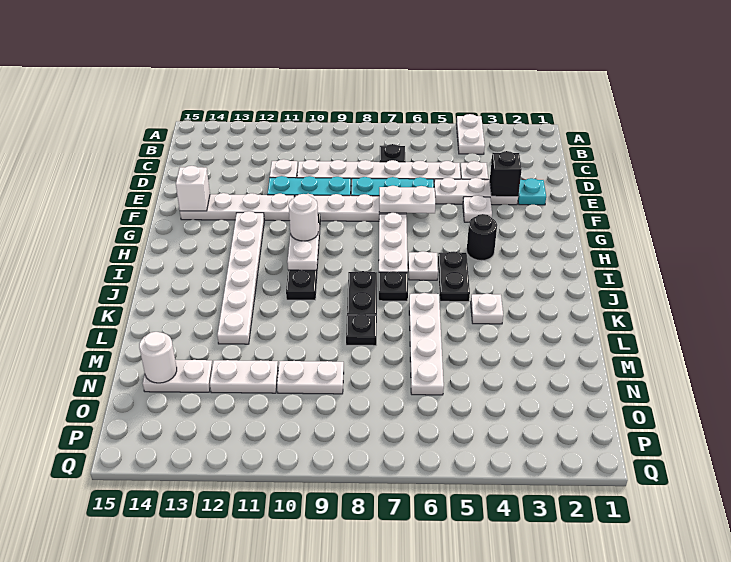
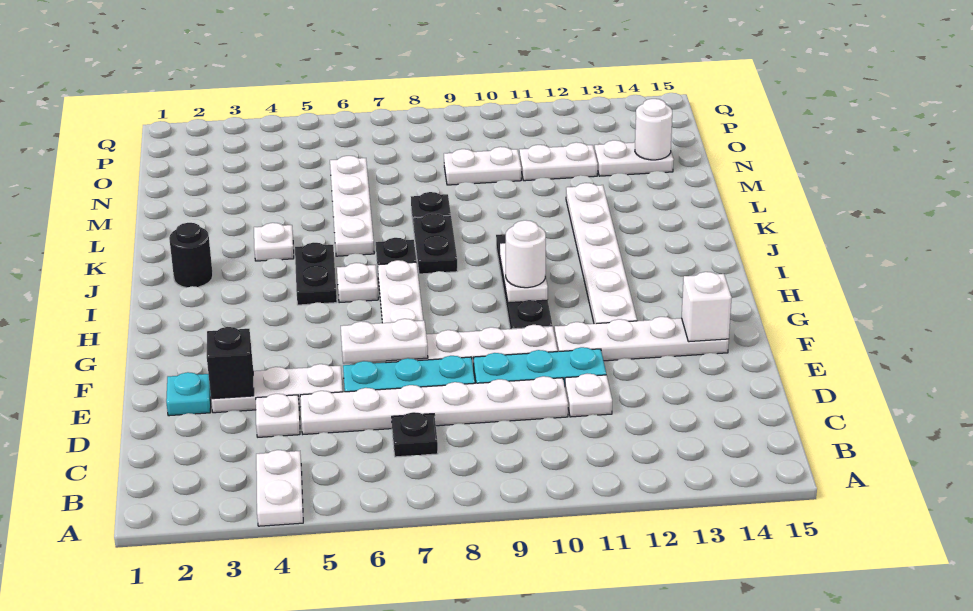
white 1x1 plate [463,195,492,222] -> none
black 1x1 round brick [467,214,497,261] -> black 1x1 round brick moved to [169,223,213,288]

